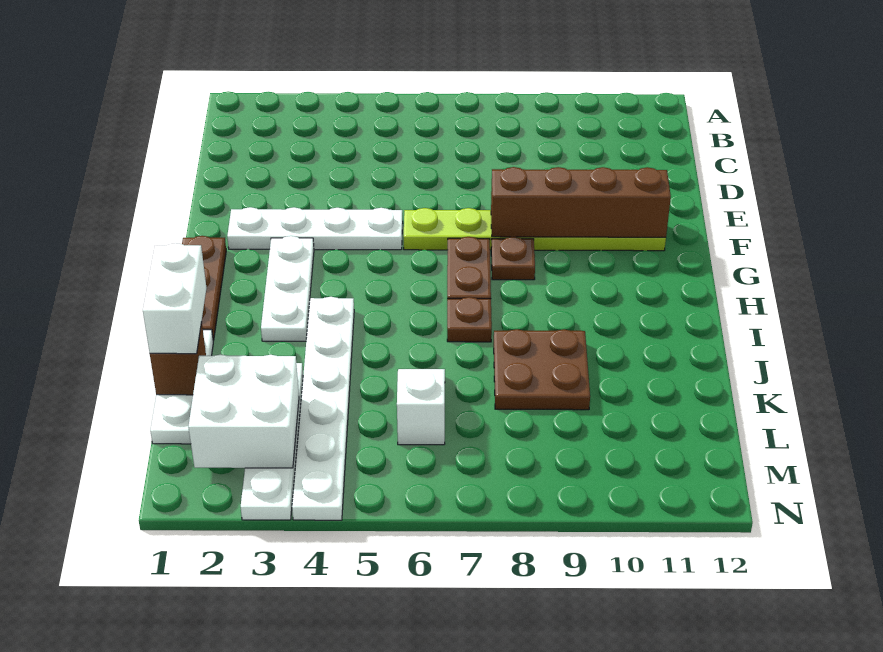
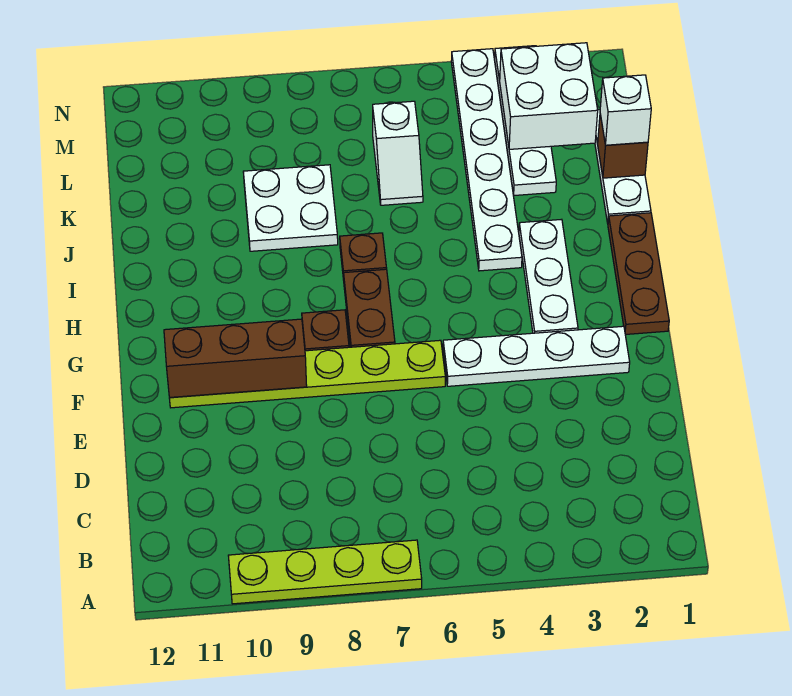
none -> lime 1x4 plate [228,540,422,604]
brown 1x4 brick [491,167,671,237] -> brown 1x3 brick [164,319,307,398]
white 1x2 brick [143,243,206,354] -> white 1x1 brick [600,75,651,145]
brown 2x2 plate [494,329,590,410] -> white 2x2 plate [243,165,338,251]

